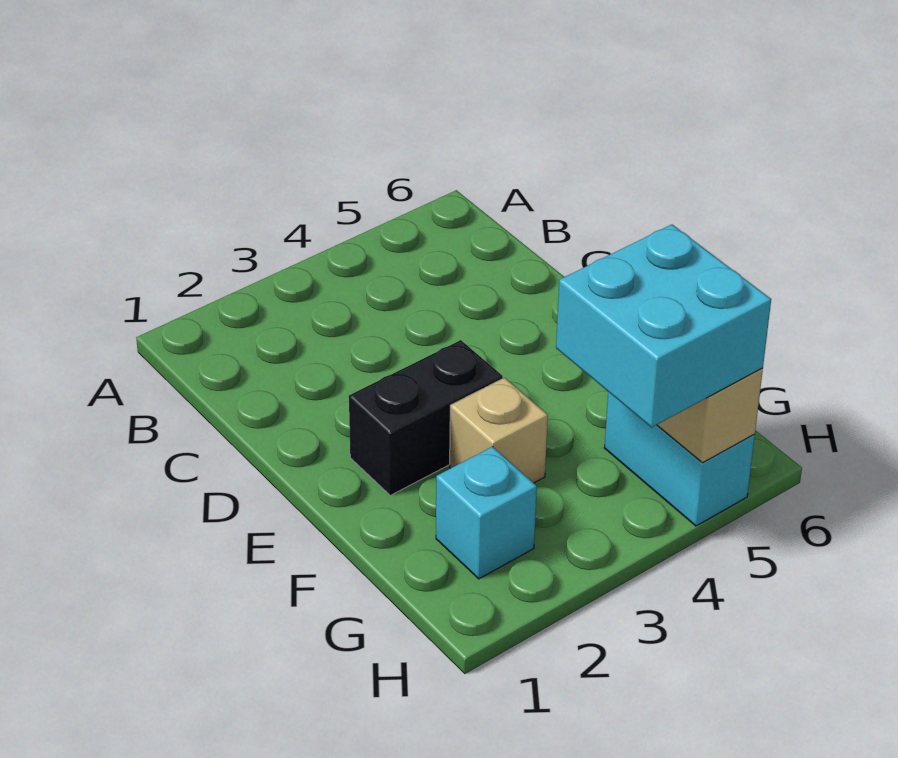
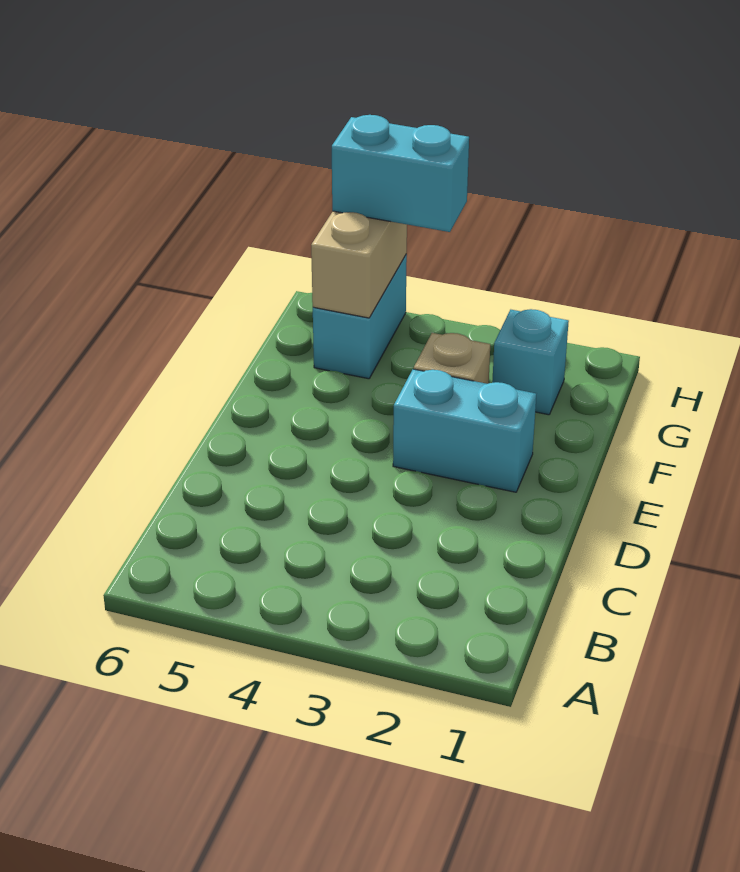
black 1x2 brick [349,340,503,495] -> cyan 1x2 brick [393,369,536,492]
cyan 2x2 brick [556,225,771,427] -> cyan 1x2 brick [332,115,469,232]

